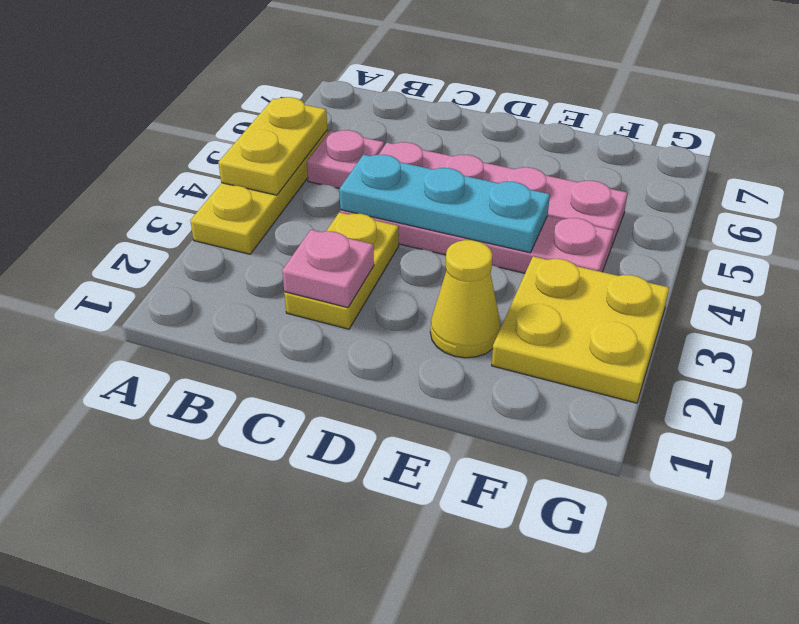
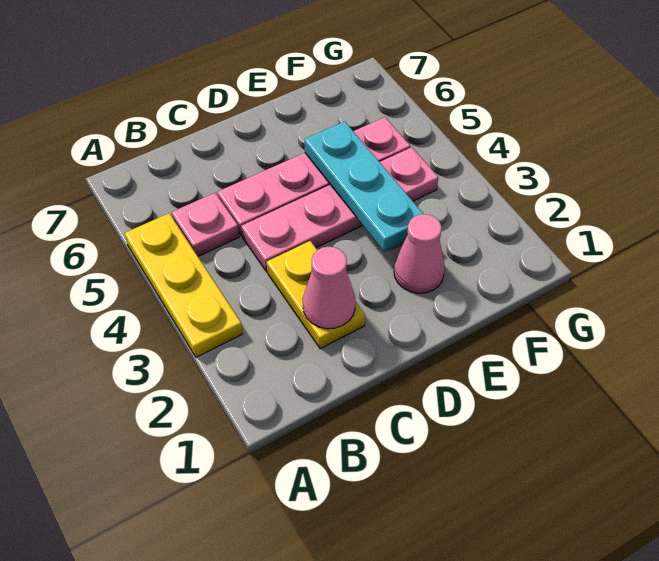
yellow 1x2 plate [218,97,327,195] -> none
pink 1x1 plate [282,230,374,308] -> pink 1x1 cone [303,247,356,329]
cyan 1x3 plate [339,155,550,253] -> cyan 1x3 plate turned to [304,121,423,251]
yellow 1x1 cone [430,240,501,358] -> pink 1x1 cone [394,214,445,293]
yellow 2x2 plate [492,256,669,403] -> none

